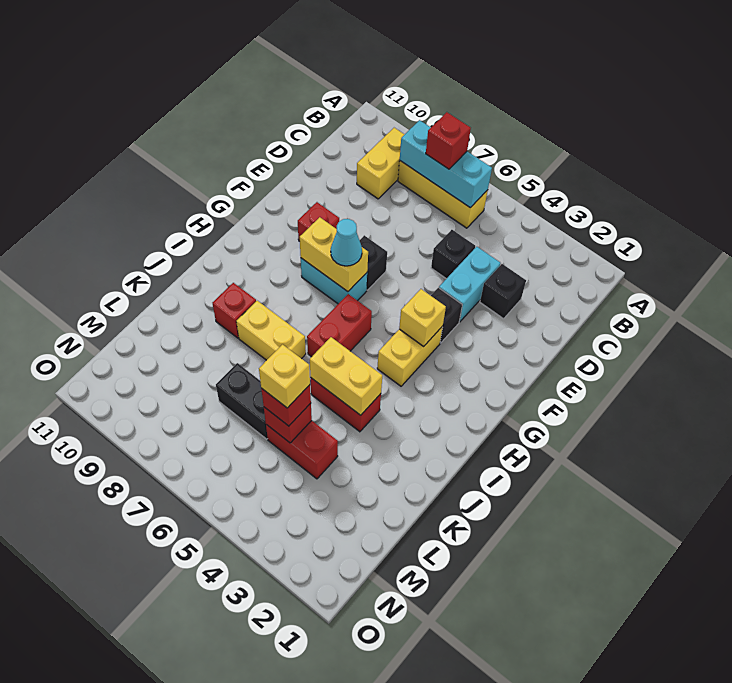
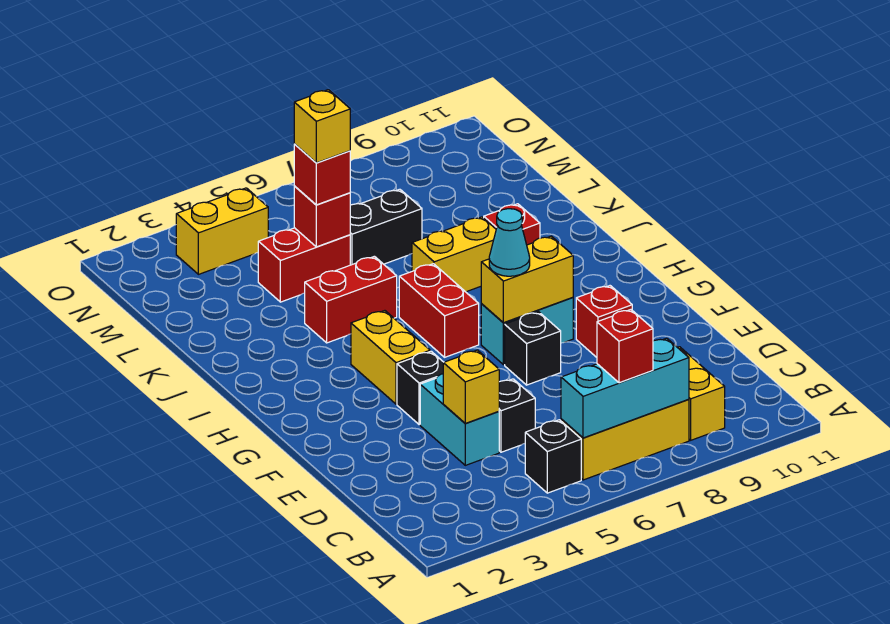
black 1x1 brick [480,264,526,319] -> black 1x1 brick moved to [525,420,581,493]
yellow 1x1 brick [399,289,446,347] -> yellow 1x1 brick moved to [443,350,499,423]
yellow 1x2 brick [310,337,382,415] -> yellow 1x2 brick moved to [176,188,268,274]

